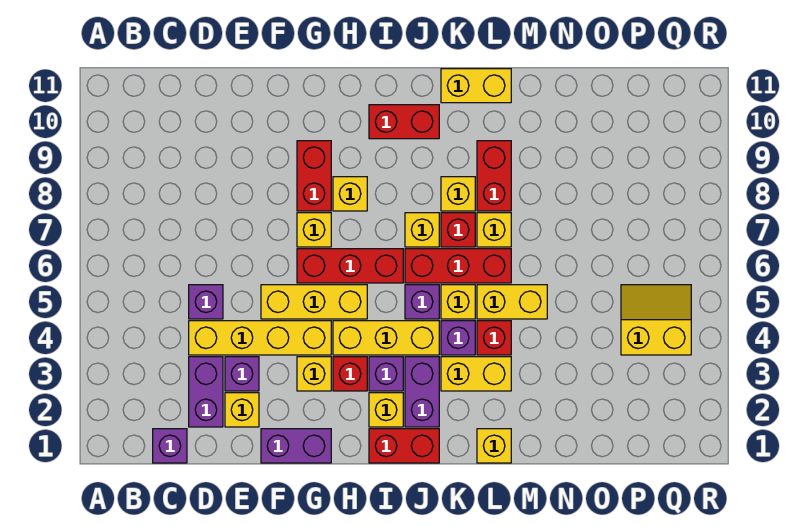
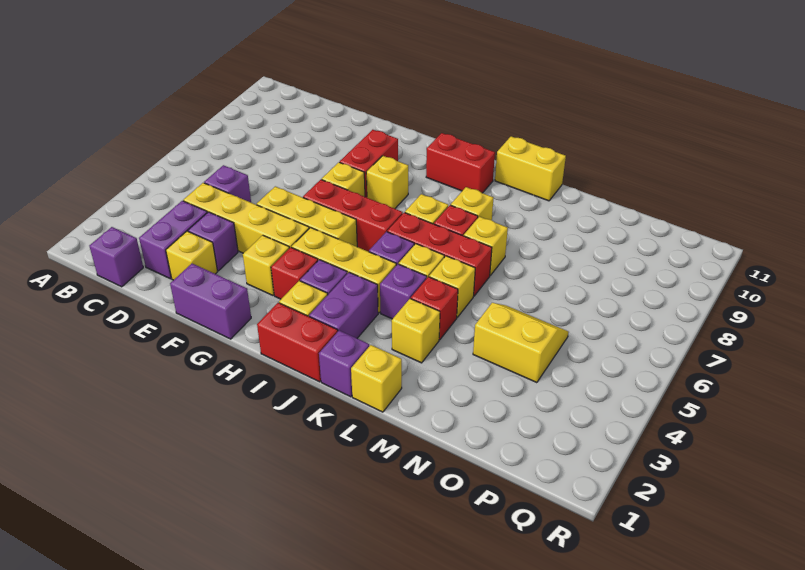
none -> purple 1x1 brick [319,330,369,397]
yellow 1x2 brick [441,357,511,391] -> yellow 1x1 brick [392,299,440,363]
yellow 1x2 brick [477,285,547,319] -> yellow 1x1 brick [429,256,475,317]
red 1x2 brick [477,141,511,211] -> none
yellow 2x2 slope [621,285,691,355] -> yellow 2x2 slope moved to [473,303,569,383]

